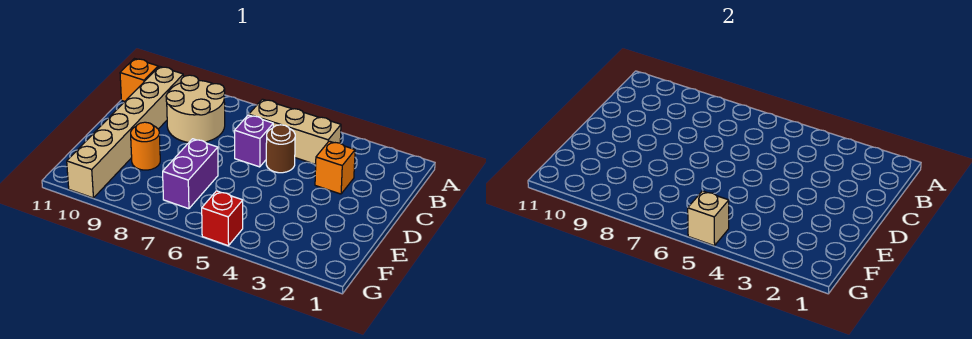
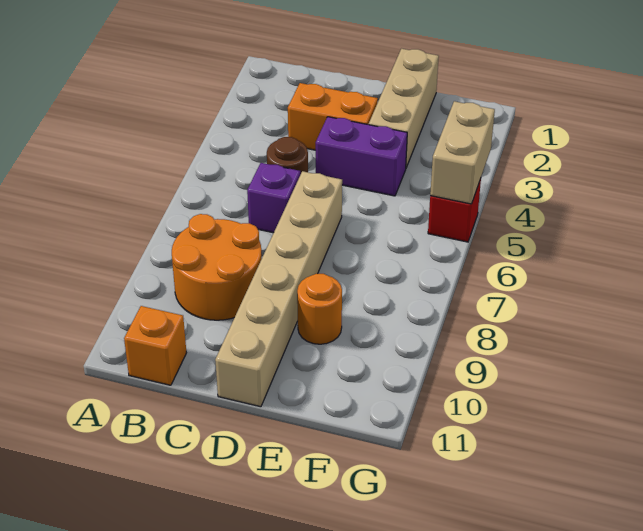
tan 1x3 brick [249,99,341,164] -> tan 1x3 brick moved to [369,49,439,168]
tan 2x2 round brick [166,75,225,142] -> orange 2x2 round brick [172,214,262,320]
tan 1x6 brick [67,66,183,198] -> tan 1x6 brick turned to [215,171,342,407]
orange 1x1 brick [315,141,355,194] -> orange 1x2 brick [288,83,378,150]
purple 1x2 brick [163,139,218,209] -> purple 1x2 brick moved to [316,117,407,196]
tan 1x1 brick [688,191,729,246] -> tan 1x2 brick [430,101,495,204]

